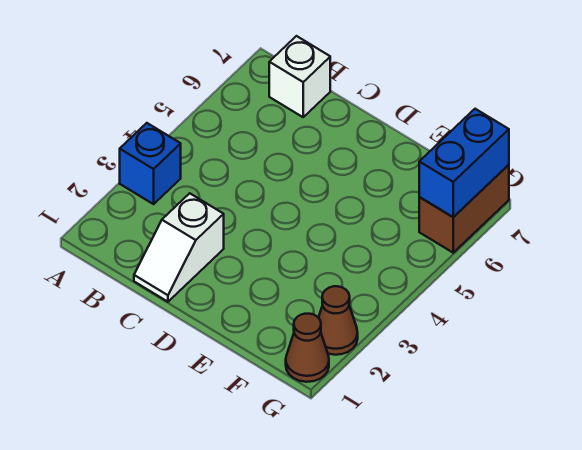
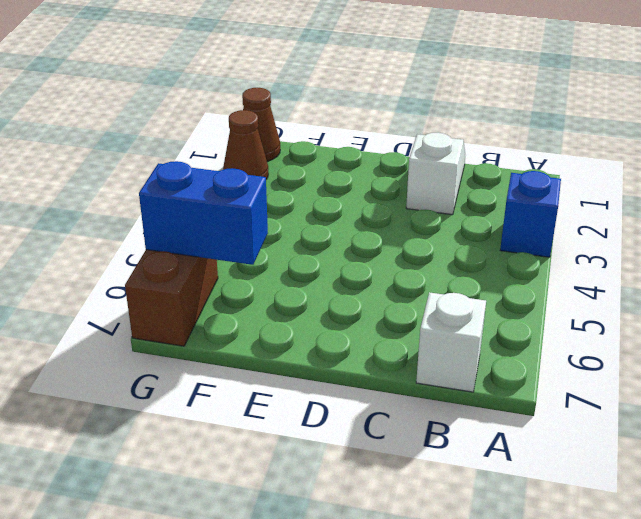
blue 1x2 brick [419,109,509,217] -> blue 1x2 brick turned to [139,161,268,265]

